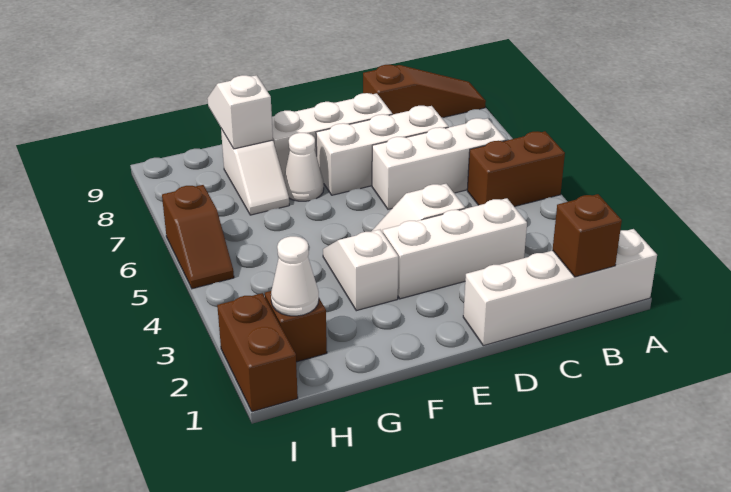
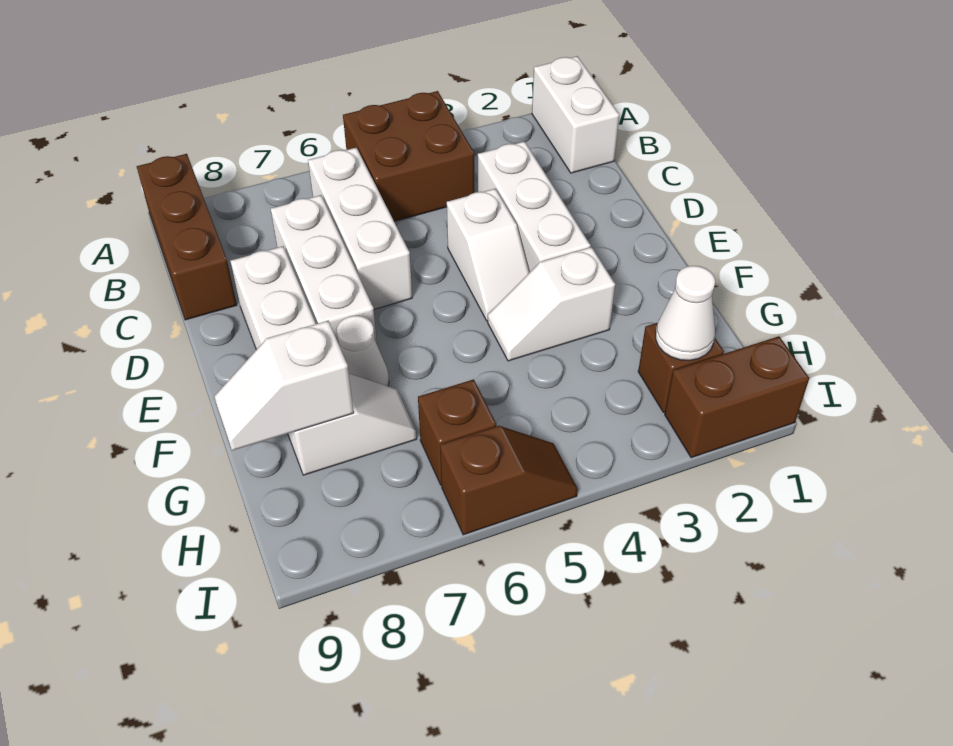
white 1x4 brick [463,229,657,346] -> white 1x2 brick [532,56,619,173]
brown 1x2 brick [467,131,565,207] -> brown 2x2 brick [343,91,474,221]
brown 1x3 slope [363,65,486,118] -> brown 1x3 brick [137,154,237,320]
brown 1x1 brick [553,194,622,277] -> brown 1x1 brick moved to [418,379,496,485]

